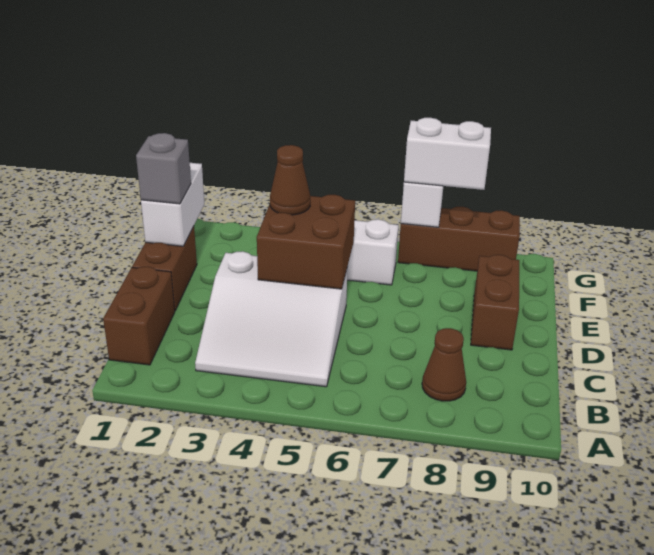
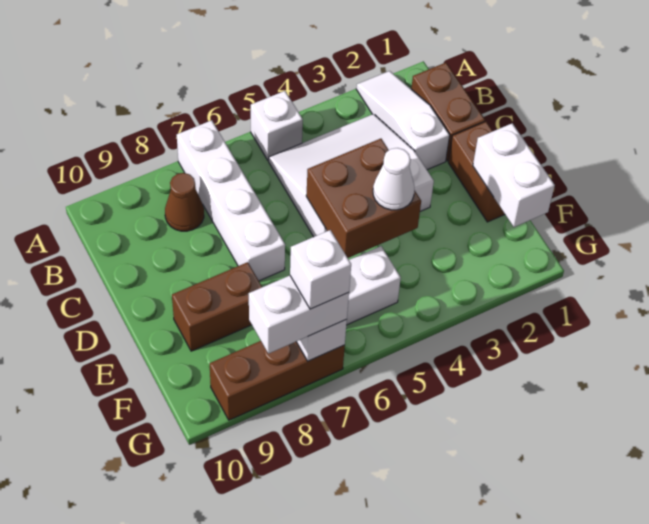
none -> white 1x3 slope [356,71,450,170]
none -> white 1x1 brick [251,91,303,160]
none -> white 1x4 brick [177,120,285,281]
brown 1x2 brick [471,255,519,350] -> brown 1x2 brick turned to [172,262,262,351]
grey 1x1 brick [136,133,191,204] -> none
brown 1x1 cone [270,145,310,215] -> white 1x1 cone [373,148,414,210]
none -> white 1x1 brick [290,230,351,309]

